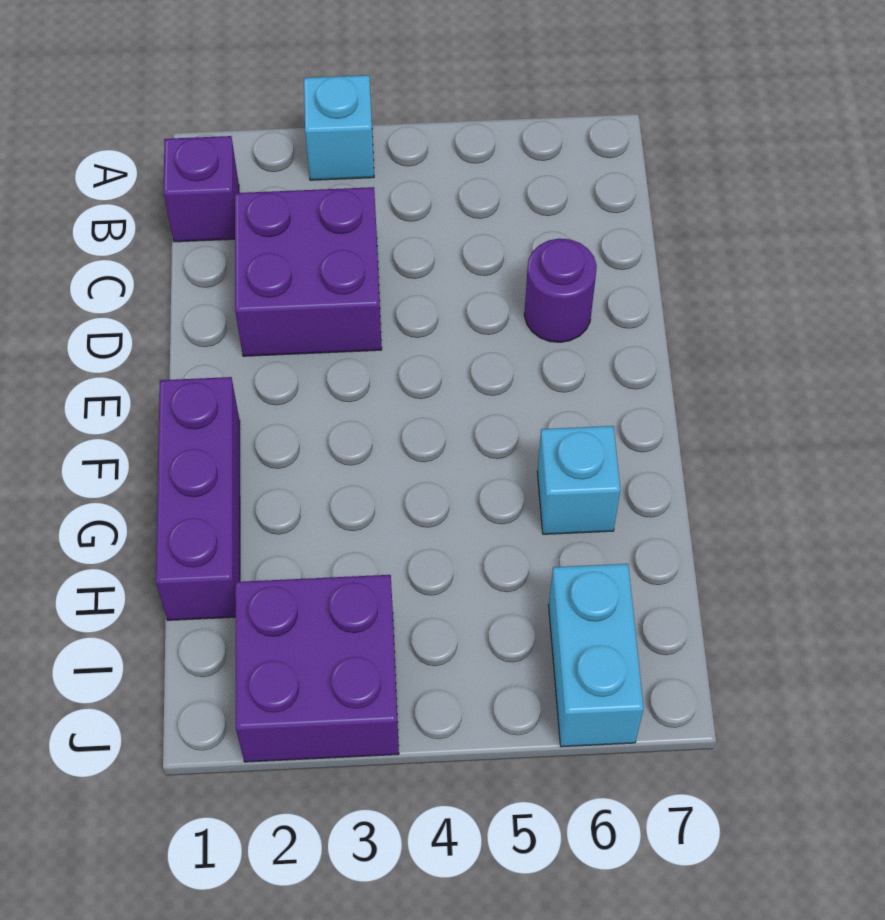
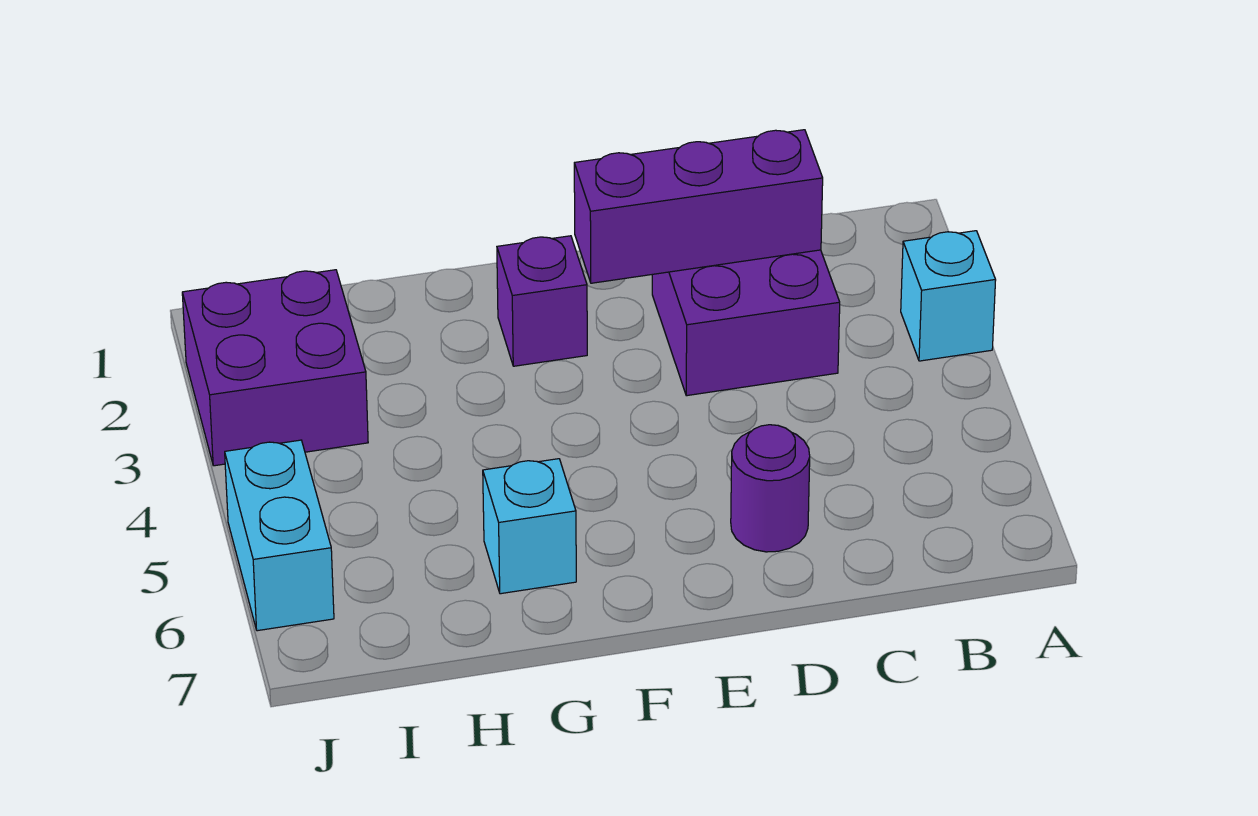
purple 1x1 brick [163,136,239,242] -> purple 1x1 brick moved to [497,236,587,366]
purple 1x3 brick [156,377,240,620] -> purple 1x3 brick moved to [574,130,823,283]
cyan 1x2 brick [549,564,644,747] -> cyan 1x2 brick turned to [225,440,334,631]

